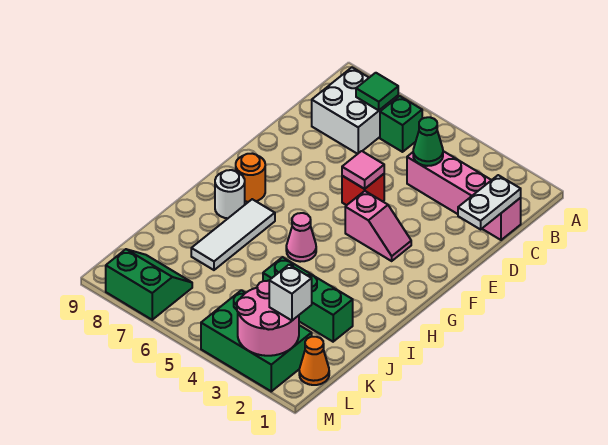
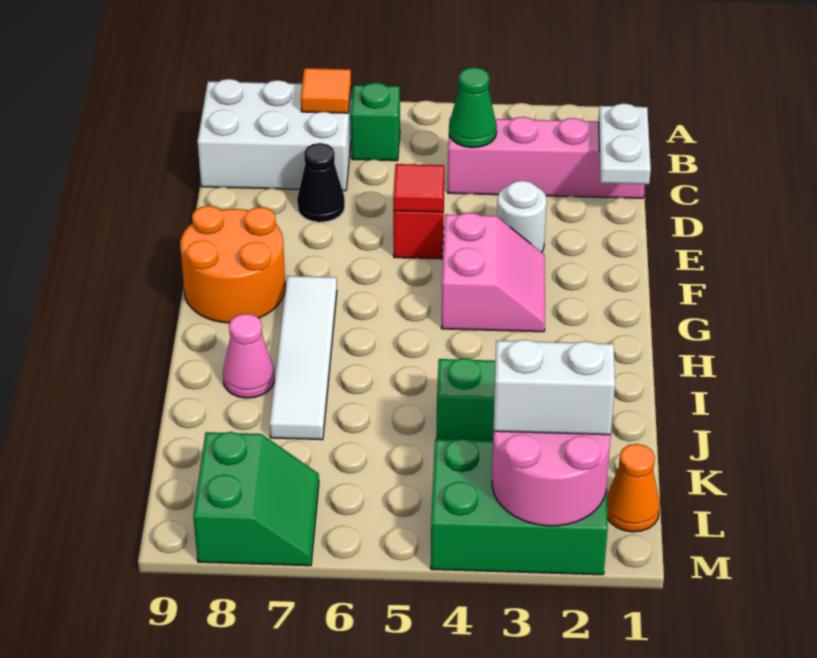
white 2x2 brick [312,68,398,154] -> white 2x3 brick [198,79,352,191]
green 1x1 tile [356,73,398,110] -> orange 1x1 tile [301,68,351,113]
none -> black 1x1 cone [297,143,345,222]
pink 1x1 tile [342,151,384,189] -> red 1x1 tile [393,164,444,212]
pink 1x2 slope [345,191,411,261] -> pink 2x2 slope [441,213,545,332]
orange 1x1 round brick [236,154,265,202] -> orange 2x2 round brick [180,206,285,323]
pink 1x1 cone [286,213,316,262] -> pink 1x1 cone moved to [223,314,275,398]
white 1x3 tile [191,199,275,270] -> white 1x4 tile [270,276,337,440]
white 1x1 round brick [215,170,245,218] -> white 1x1 round brick moved to [497,181,547,252]
white 1x1 brick [269,265,312,321] -> white 1x2 brick [494,339,615,435]
green 2x2 slope [106,249,192,320] -> green 2x2 slope turned to [193,432,319,566]

